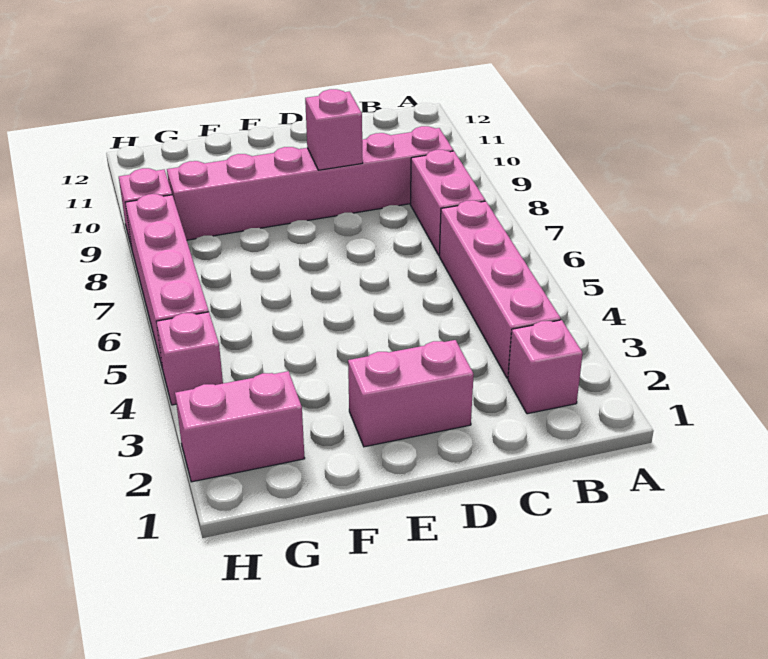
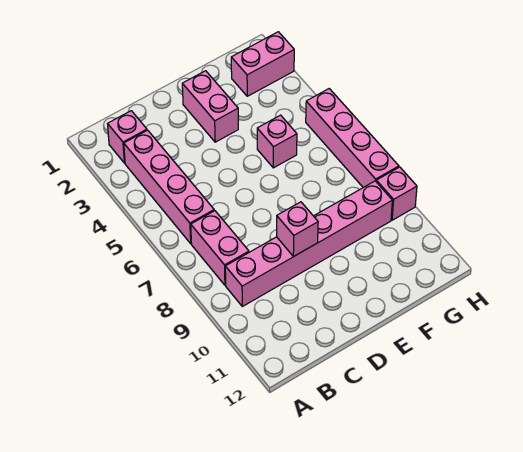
pink 1x2 brick [348,340,474,447] -> pink 1x2 brick turned to [182,71,238,142]
pink 1x1 brick [156,312,223,405] -> pink 1x1 brick moved to [257,115,297,168]

